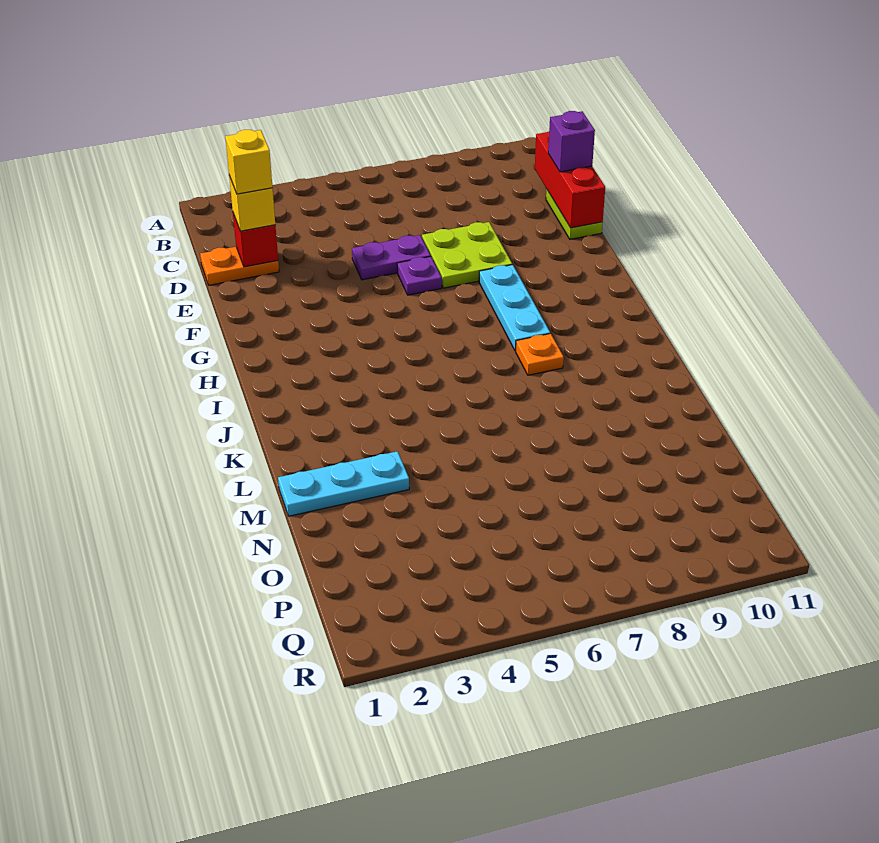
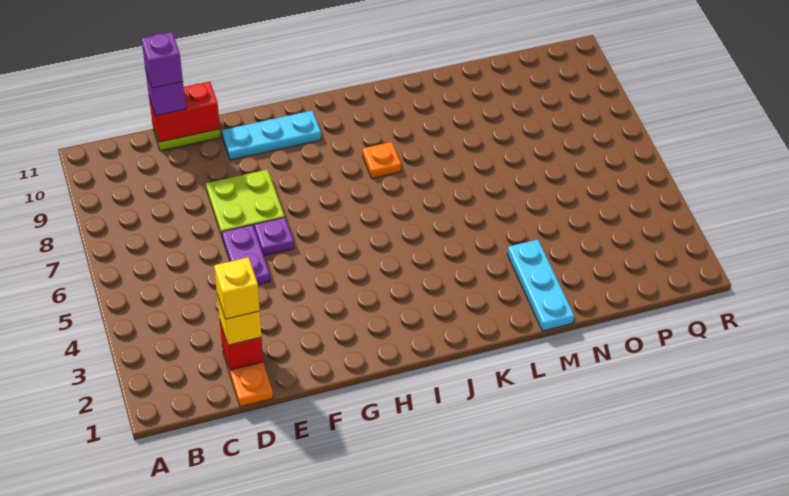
red 1x3 brick [535,132,605,228] -> red 1x2 brick [149,82,220,142]
none -> purple 1x1 brick [141,32,183,88]
cyan 1x3 plate [479,265,550,351] -> cyan 1x3 plate moved to [222,111,321,160]

